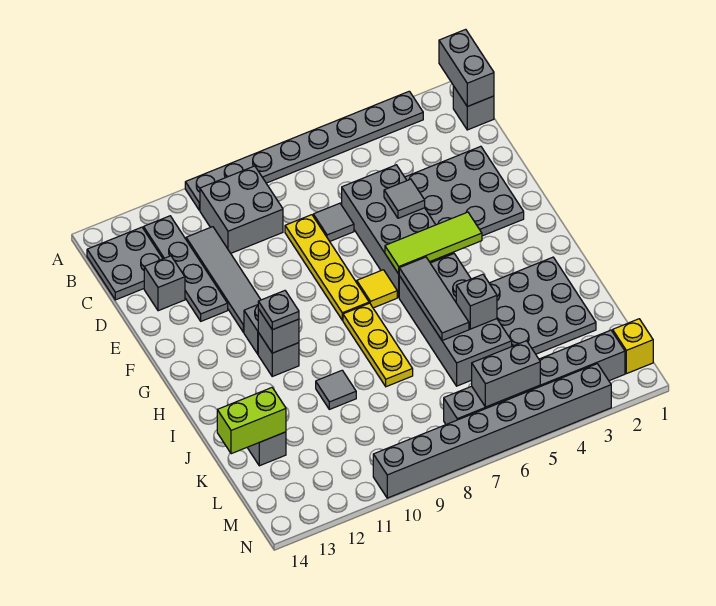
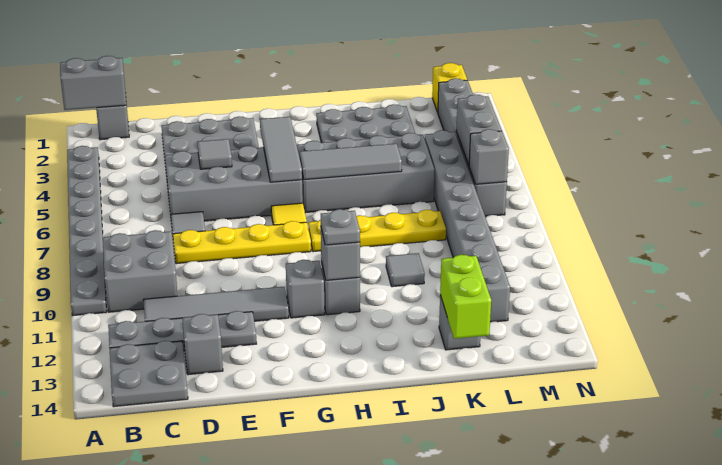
lime 1x3 tile [385,212,482,274] -> grey 1x3 tile [260,117,302,182]
yellow 1x3 plate [343,303,413,387] -> yellow 1x4 plate [309,210,446,252]
grey 1x1 brick [456,274,497,329] -> grey 1x1 brick moved to [469,129,509,184]
grey 1x8 brick [373,364,611,498] -> grey 1x8 brick moved to [425,130,510,322]

